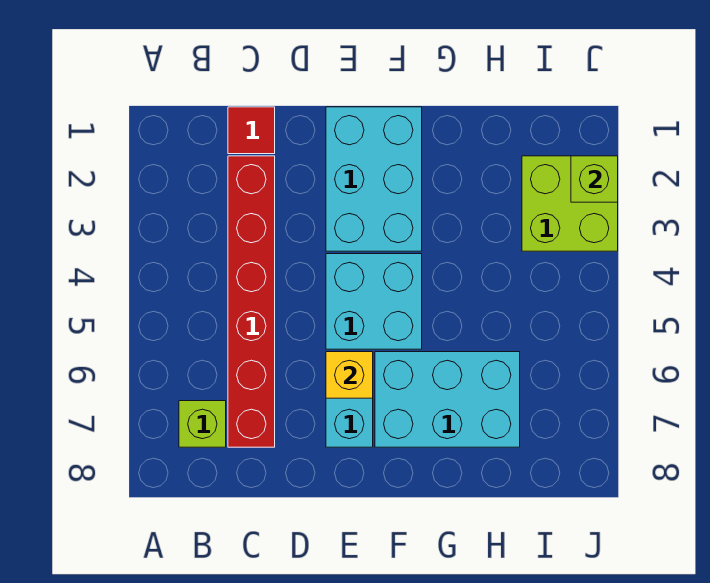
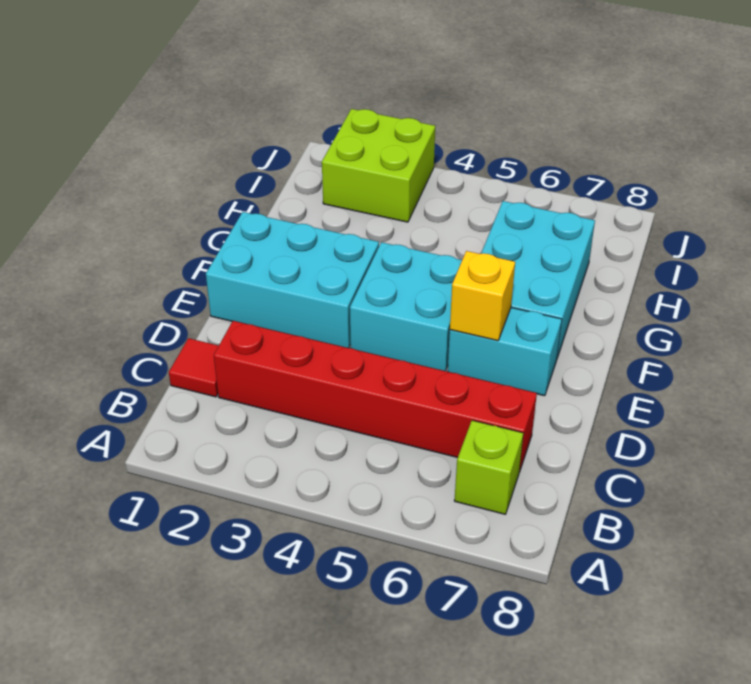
lime 1x1 brick [571,156,618,202] -> none

